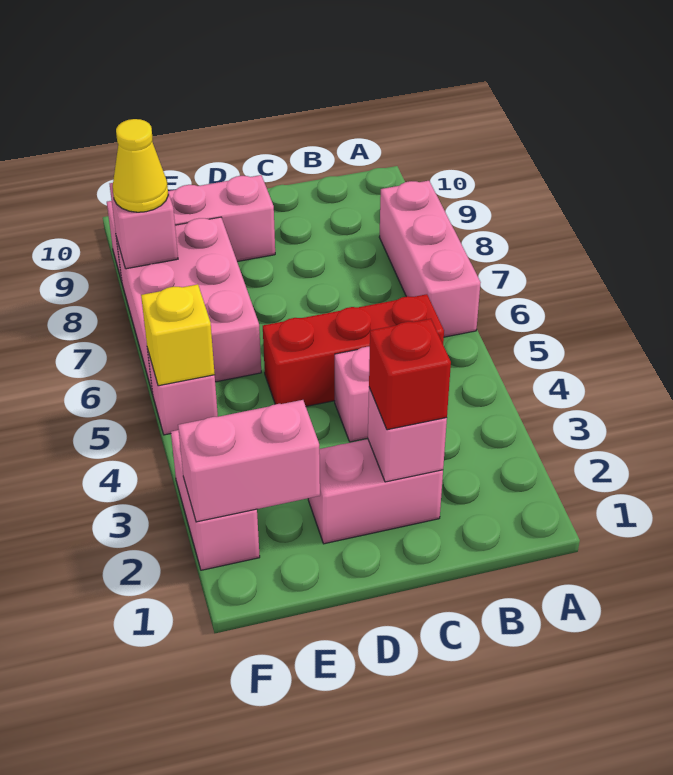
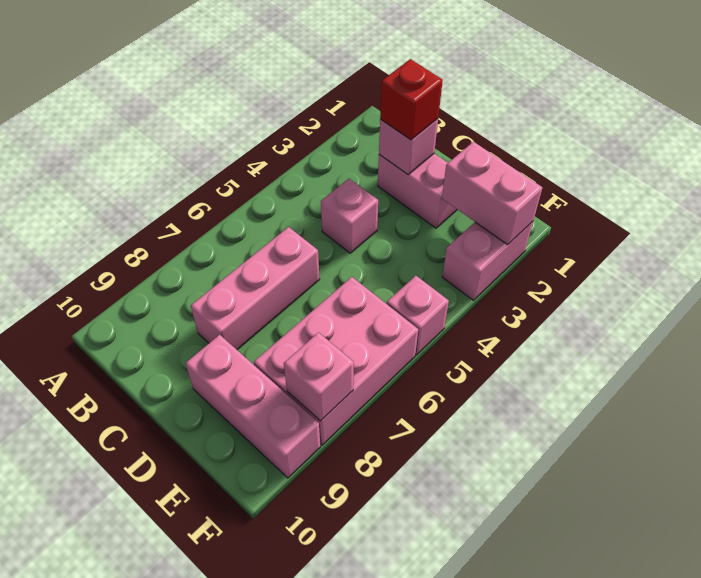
pink 1x3 brick [379,181,481,337] -> pink 1x3 brick moved to [190,227,320,350]
red 1x3 brick [263,294,444,406] -> none
yellow 1x1 brick [141,284,215,386] -> none
yellow 1x1 cone [113,119,168,212] -> none

